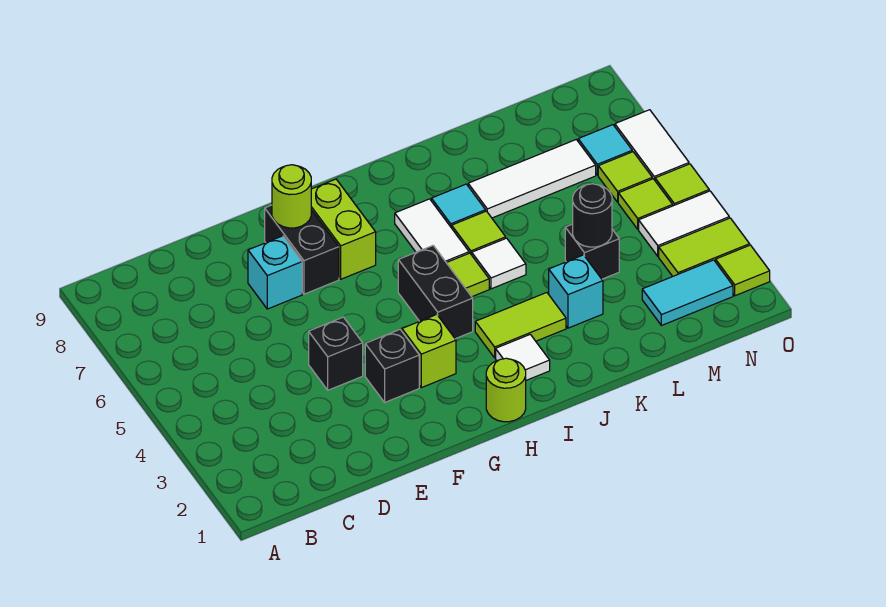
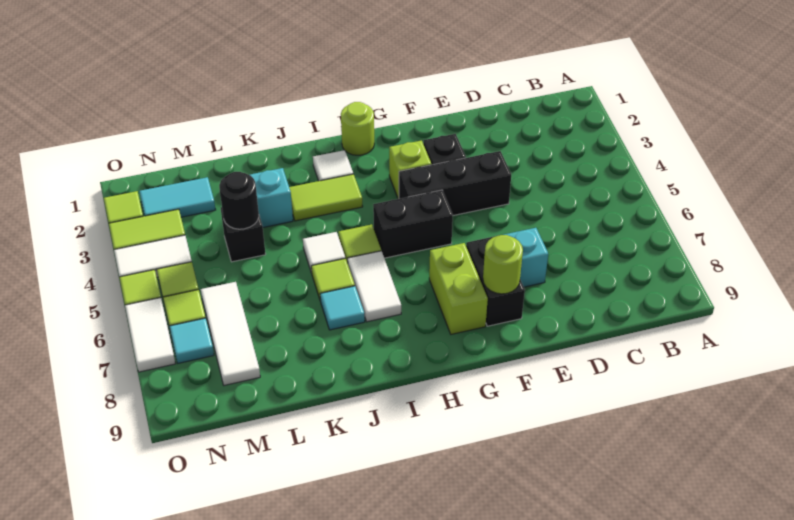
black 1x1 brick [309,317,363,390] -> black 1x3 brick [399,151,511,215]
black 1x2 brick [398,246,473,339] -> black 1x2 brick turned to [373,190,453,258]
white 1x3 tile [468,140,596,218] -> white 1x3 tile turned to [201,282,260,385]

